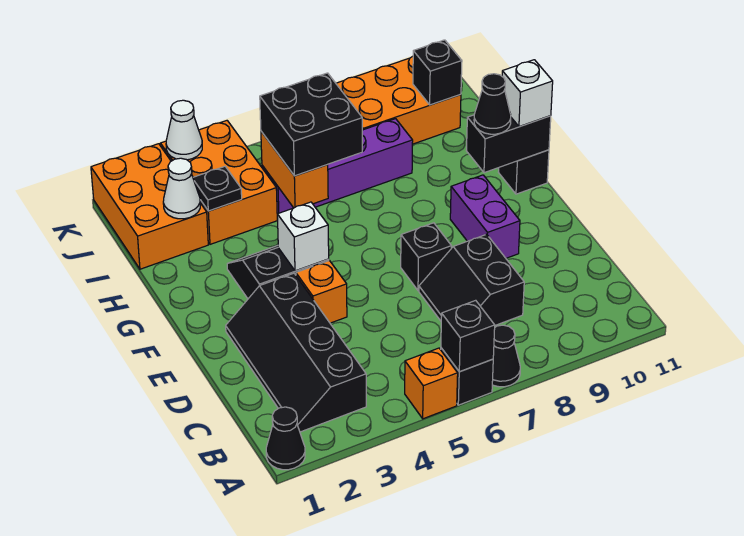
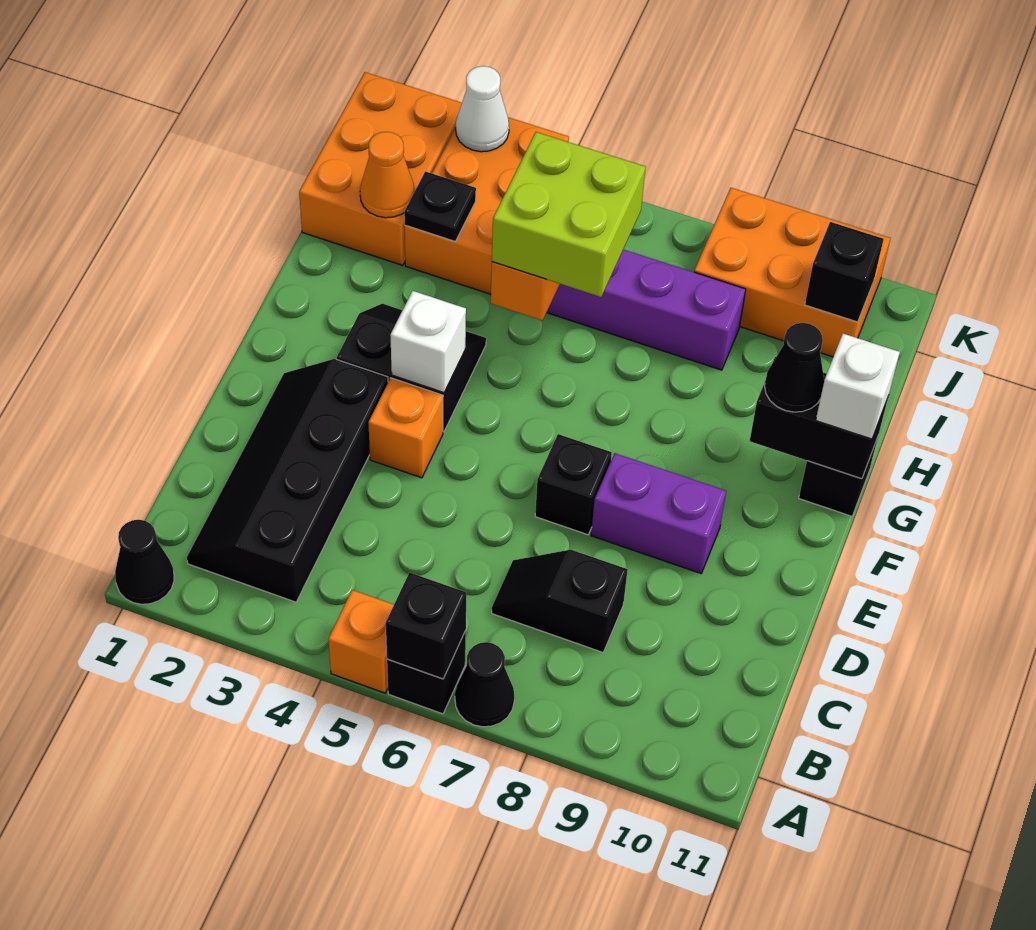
black 2x2 slope [419,234,524,325] -> black 1x2 slope [492,550,628,652]
purple 1x2 brick [450,175,520,258] -> purple 1x2 brick turned to [591,453,726,573]
black 2x2 brick [260,73,362,176] -> lime 2x2 brick [492,132,646,297]
white 1x1 cone [163,158,200,219] -> orange 1x1 cone [360,132,414,218]

